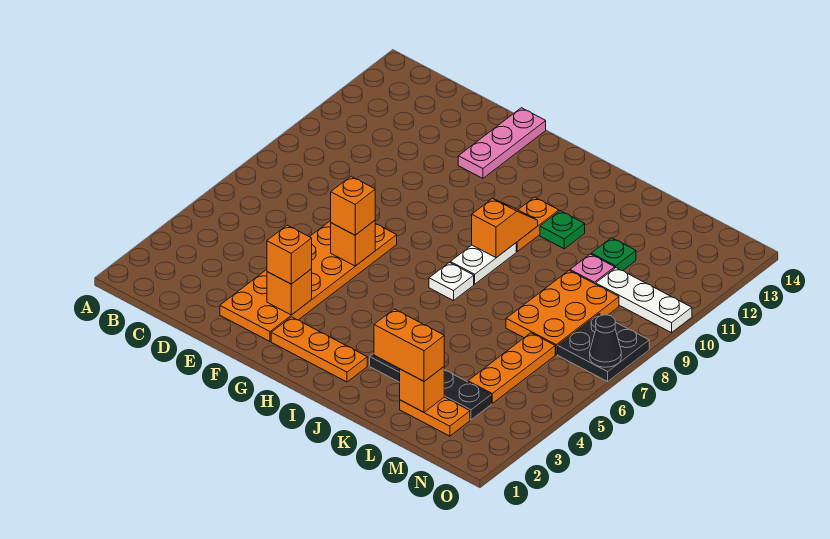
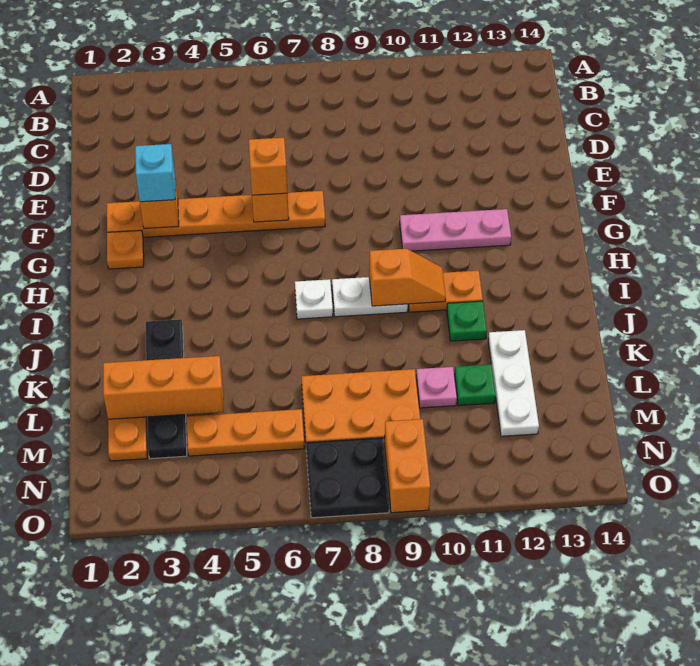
orange 2x6 plate [220,221,397,341] -> orange 1x6 plate [107,191,325,237]
orange 1x1 brick [267,225,312,284] -> cyan 1x1 brick [135,144,175,202]
pink 1x3 plate [458,108,546,178] -> pink 1x3 plate moved to [400,209,511,251]
orange 1x3 plate [271,317,367,382] -> orange 1x1 plate [107,230,144,269]
orange 1x2 brick [374,309,444,381] -> orange 1x2 brick moved to [385,419,430,513]
orange 1x1 brick [400,367,444,412] -> orange 1x3 brick [103,356,224,419]
white 1x3 plate [596,268,692,333] -> white 1x3 plate moved to [488,330,539,436]
black 1x1 cone [590,315,621,367] -> none

